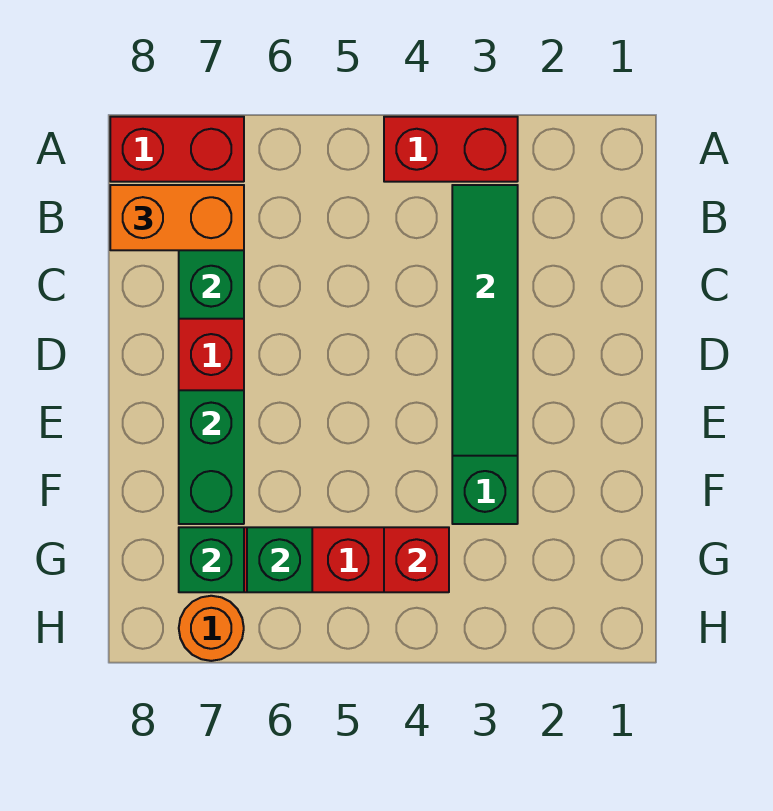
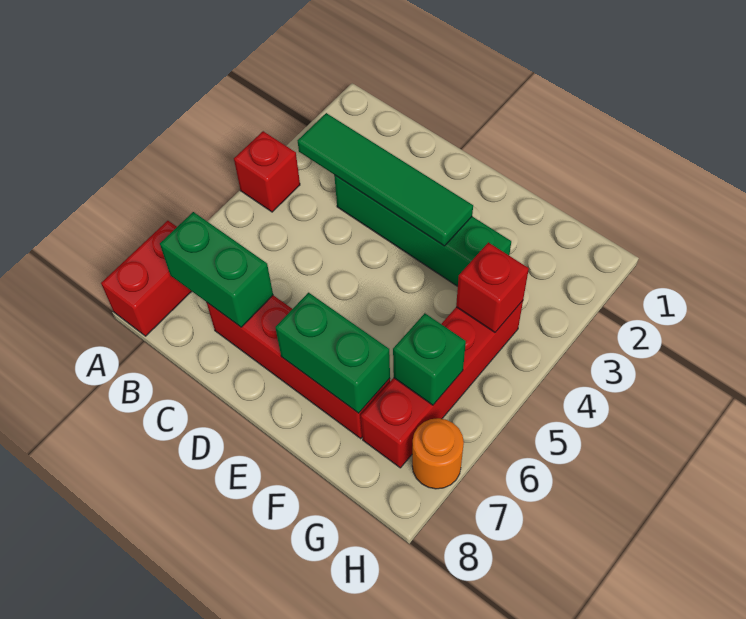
red 1x2 brick [384,117,518,182] -> red 1x1 brick [234,131,300,212]
orange 1x2 brick [110,185,244,250] -> none
green 1x1 brick [179,527,244,592] -> none

